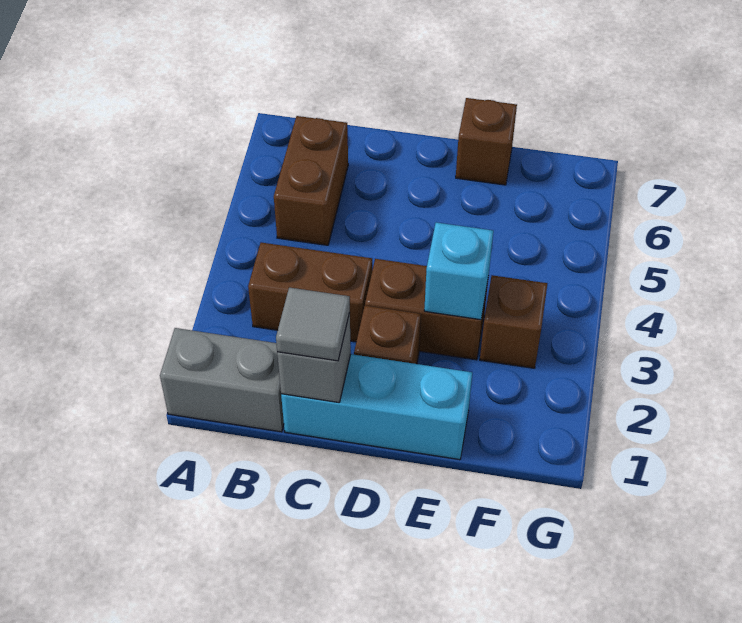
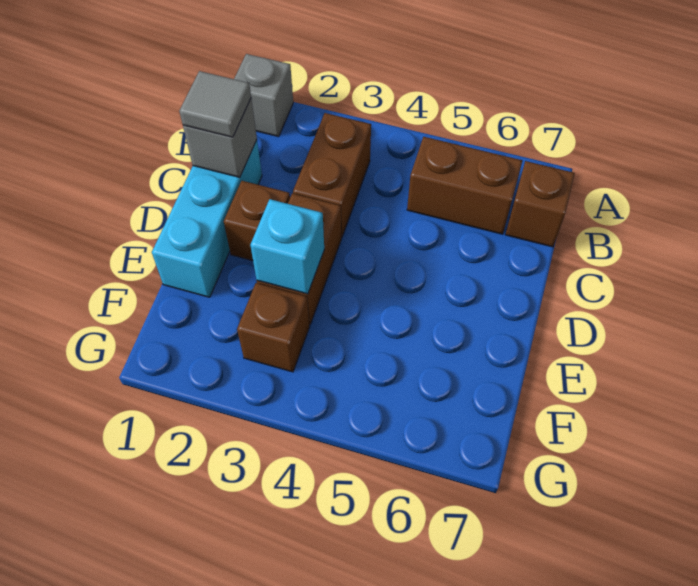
grey 1x2 brick [160,328,284,432] -> grey 1x1 brick [234,54,293,137]
brown 1x1 brick [456,98,517,185] -> brown 1x1 brick moved to [505,161,575,247]

